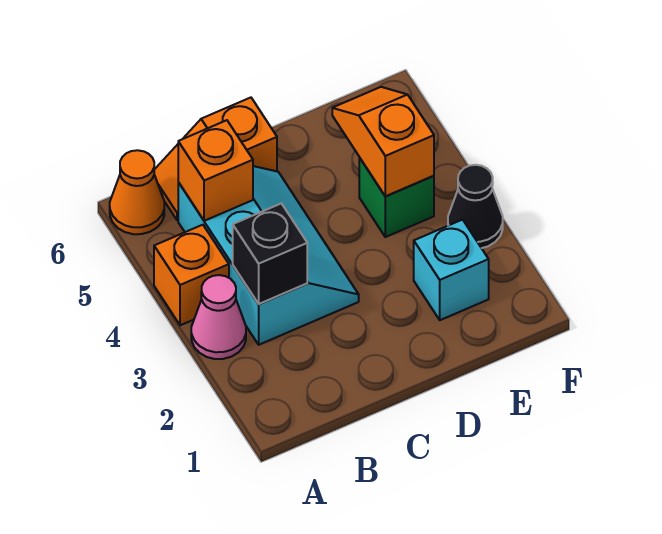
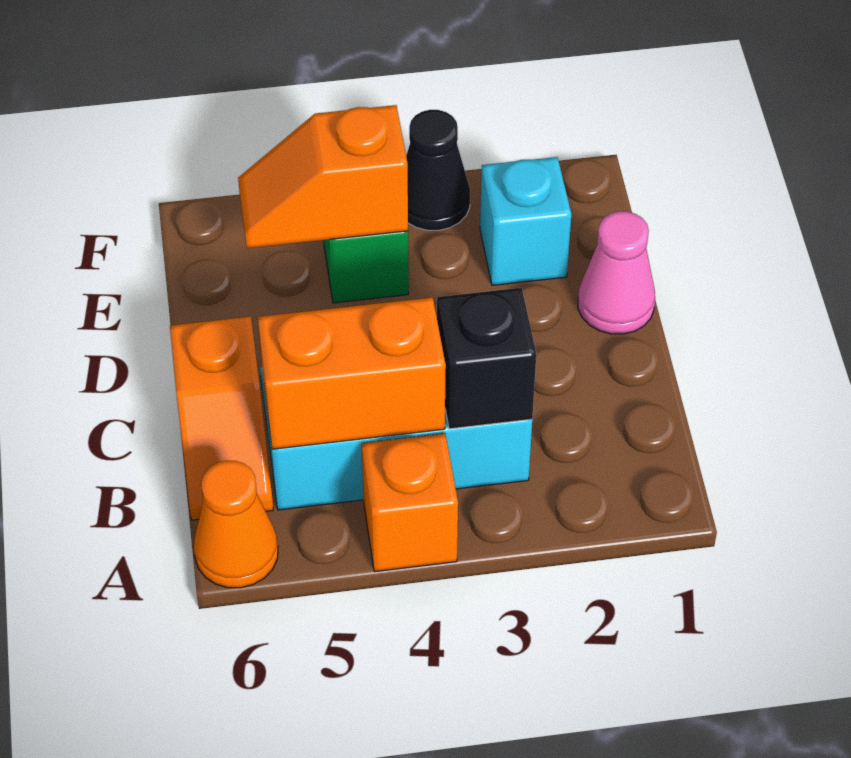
pink 1x1 cone [191,275,246,359] -> pink 1x1 cone moved to [578,211,655,334]
orange 1x1 brick [178,120,253,221] -> orange 1x2 brick [258,298,446,449]

